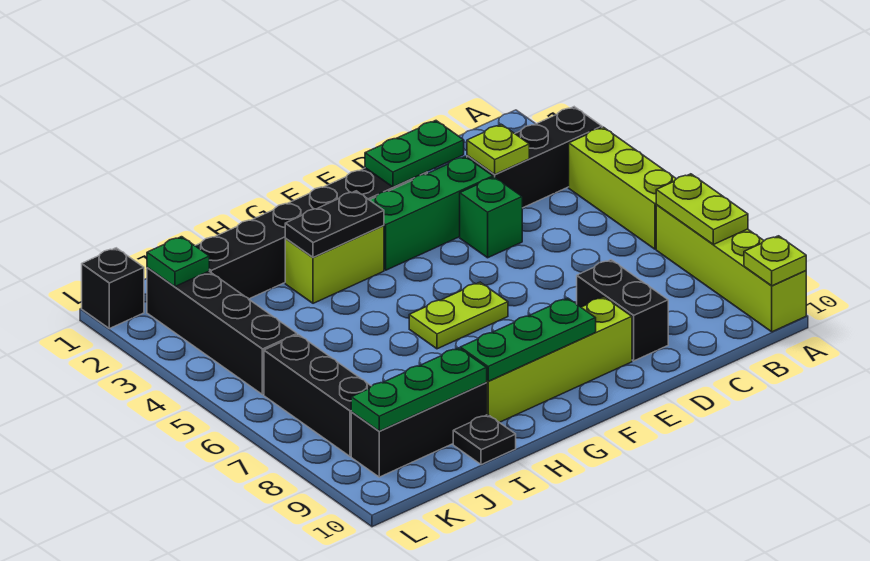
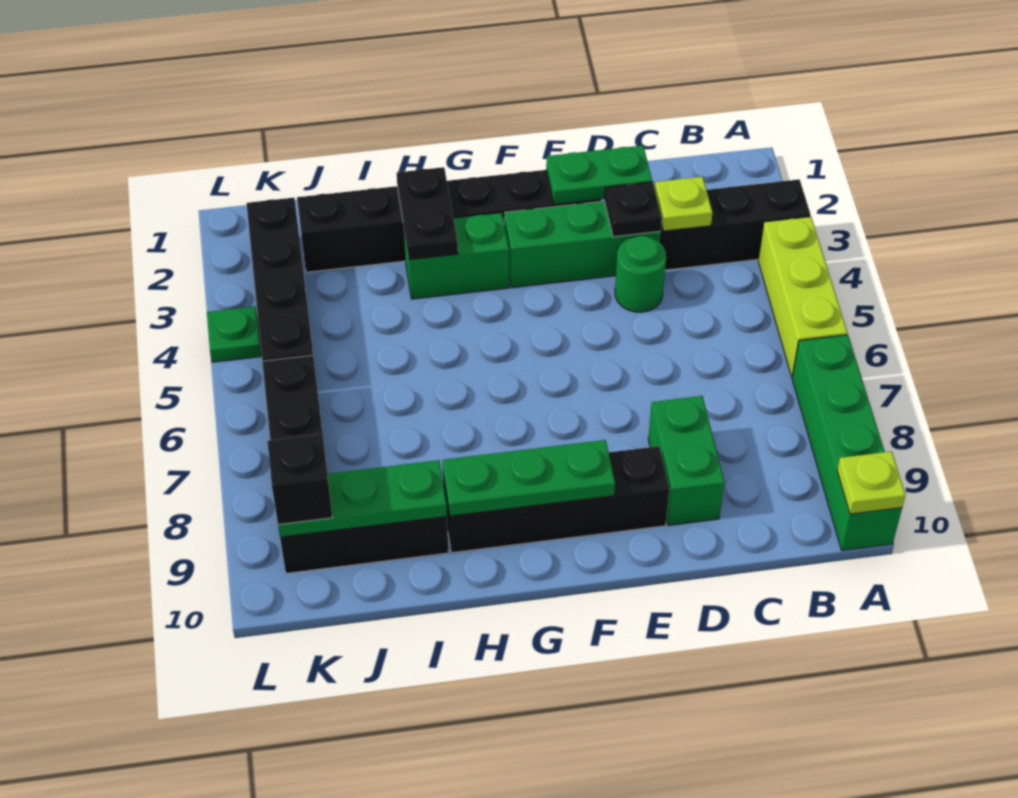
lime 1x4 brick [656,205,806,332] -> green 1x4 brick [792,335,902,551]
lime 1x2 plate [656,174,748,245] -> none
green 1x1 brick [460,177,522,258] -> green 1x1 round brick [615,236,666,312]
black 1x2 brick [577,260,668,361] -> green 1x2 brick [648,396,725,525]
lime 1x4 brick [486,297,632,422] -> black 1x4 brick [443,446,670,553]
lime 1x2 plate [409,282,508,349] -> none
lime 1x2 brick [285,226,384,303] -> green 1x2 brick [403,213,509,299]
black 1x2 plate [285,191,384,257] -> black 1x2 plate turned to [397,167,458,260]
black 1x1 plate [453,415,516,465] -> black 1x1 plate moved to [604,182,662,237]
green 1x1 plate [147,237,209,287] -> green 1x1 plate moved to [207,306,261,362]
black 1x1 brick [82,248,144,329] -> black 1x1 brick moved to [267,434,333,525]

